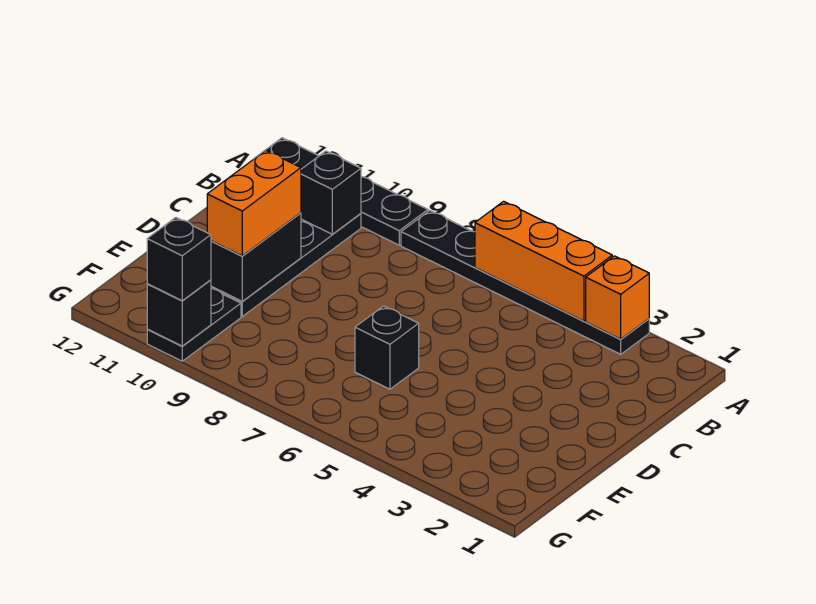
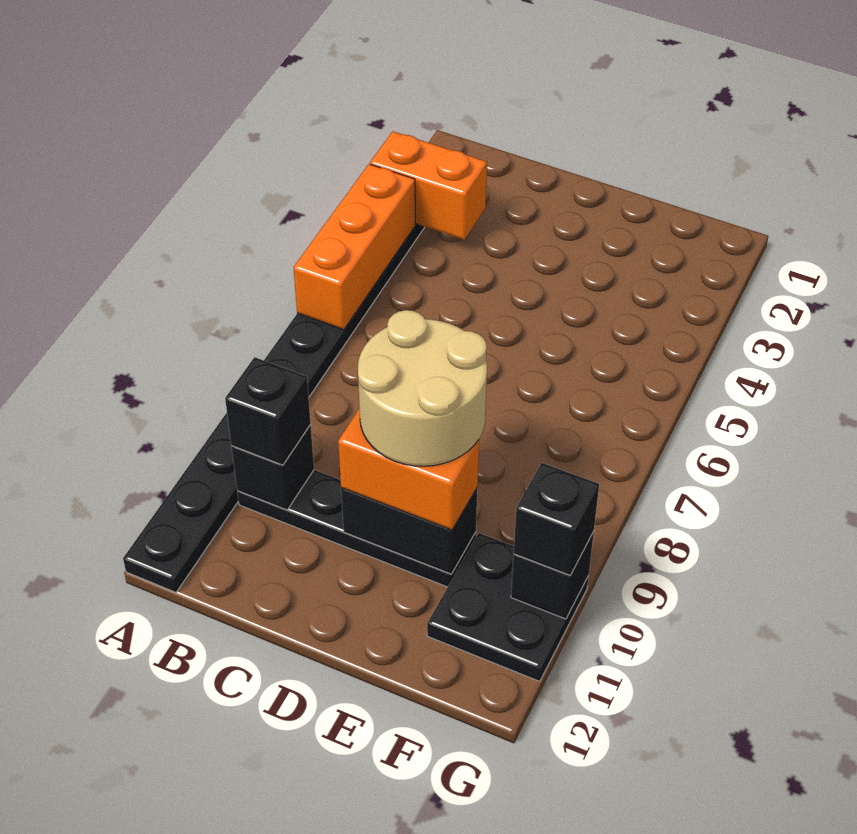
orange 1x1 brick [586,256,649,339] -> orange 1x2 brick [370,131,487,240]
none -> tan 2x2 round brick [358,310,487,466]
black 1x1 brick [355,306,419,389] -> black 1x1 brick moved to [225,357,311,465]
black 1x2 plate [147,289,241,361] -> black 2x2 plate [427,533,589,681]

